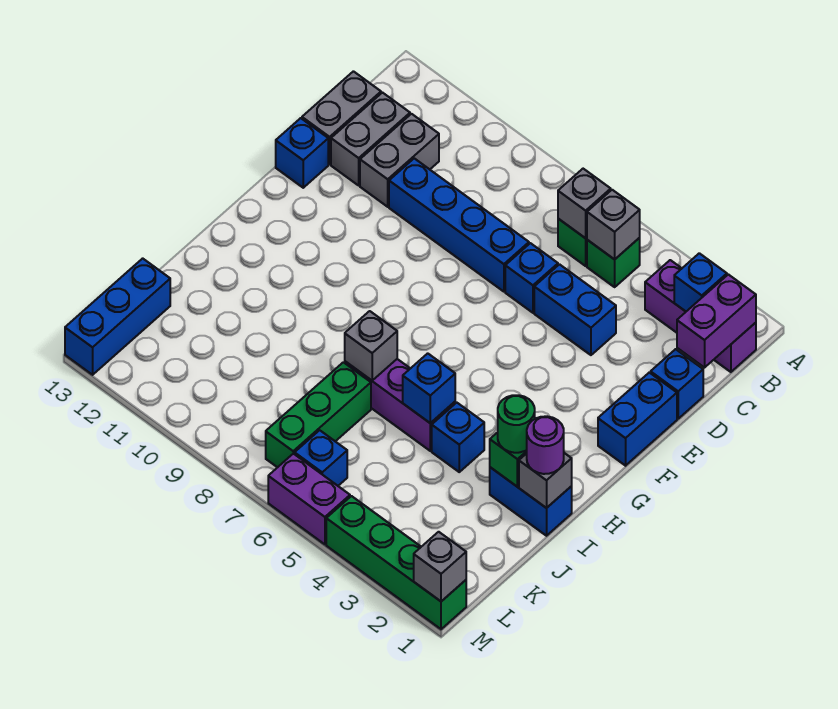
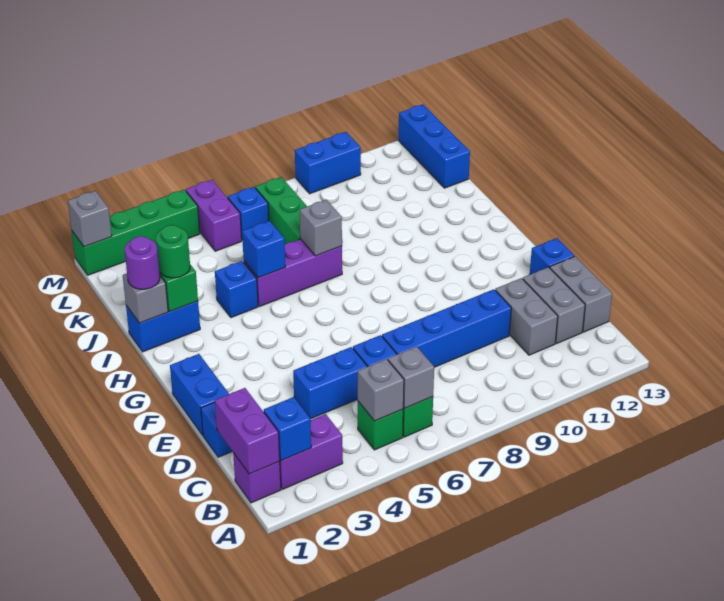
purple 1x2 brick [268,454,350,544] -> purple 1x2 brick turned to [186,180,242,251]
none -> blue 1x2 brick [295,132,361,194]

